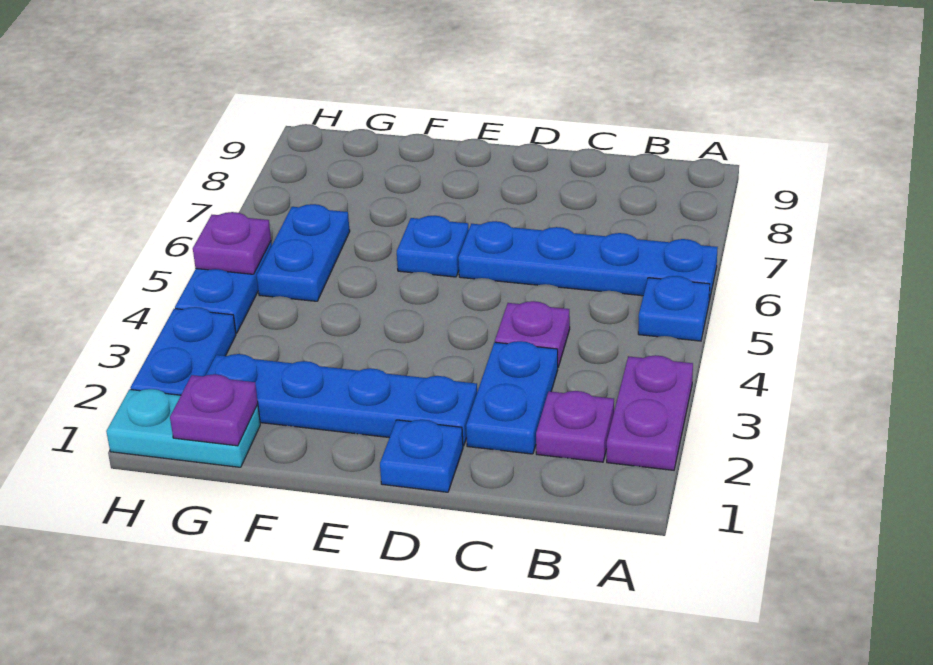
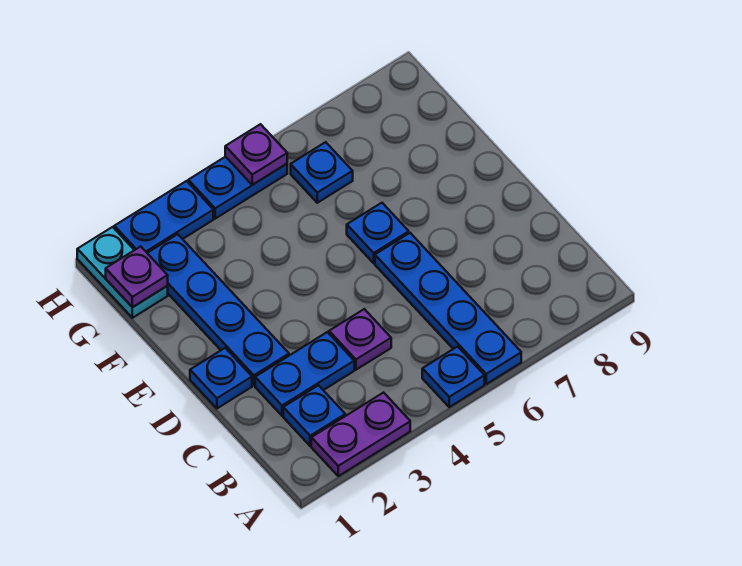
purple 1x1 plate [536,391,614,462] -> blue 1x1 plate [283,385,345,446]
blue 1x2 plate [257,204,350,301] -> blue 1x1 plate [291,142,353,203]

